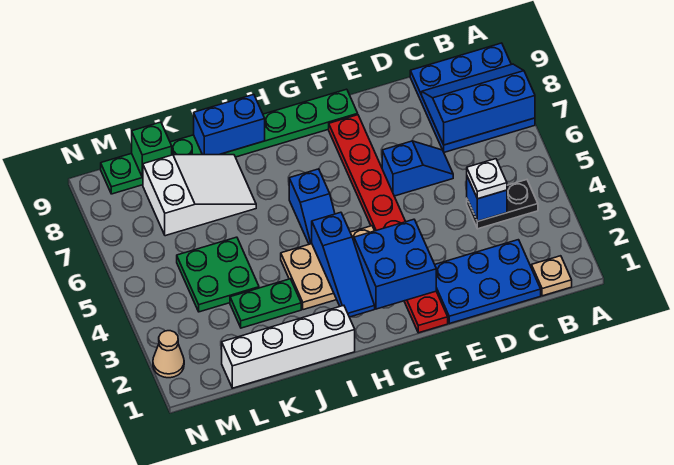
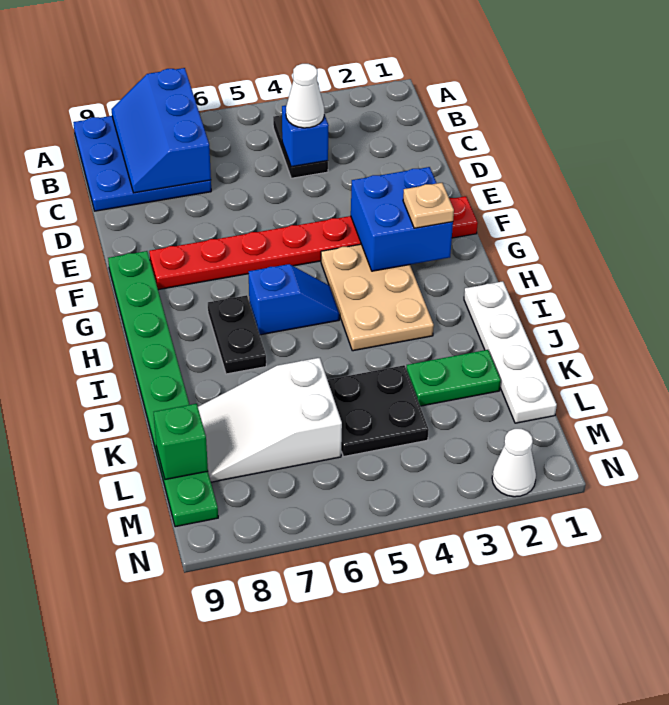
tan 1x1 plate [531,256,572,296] -> tan 1x1 plate moved to [403,183,454,228]
blue 2x3 plate [435,240,541,324] -> none
white 1x1 plate [467,159,507,199] -> white 1x1 cone [286,64,324,128]
blue 1x2 slope [382,141,453,196] -> none
blue 1x3 slope [312,212,375,317] -> none
none -> black 1x2 plate [208,295,266,374]
white 1x4 brick [222,305,355,388] -> white 1x4 plate [464,281,557,423]
blue 1x2 brick [194,94,265,155] -> none
green 1x2 plate [230,279,301,328] -> green 1x2 plate turned to [406,350,501,406]
white 2x3 slope [143,155,256,236] -> white 2x3 slope turned to [198,358,342,482]
green 2x2 plate [177,237,259,312] -> black 2x2 plate [328,365,429,457]
tan 1x1 cone [153,331,184,378] -> white 1x1 cone [492,429,536,497]

